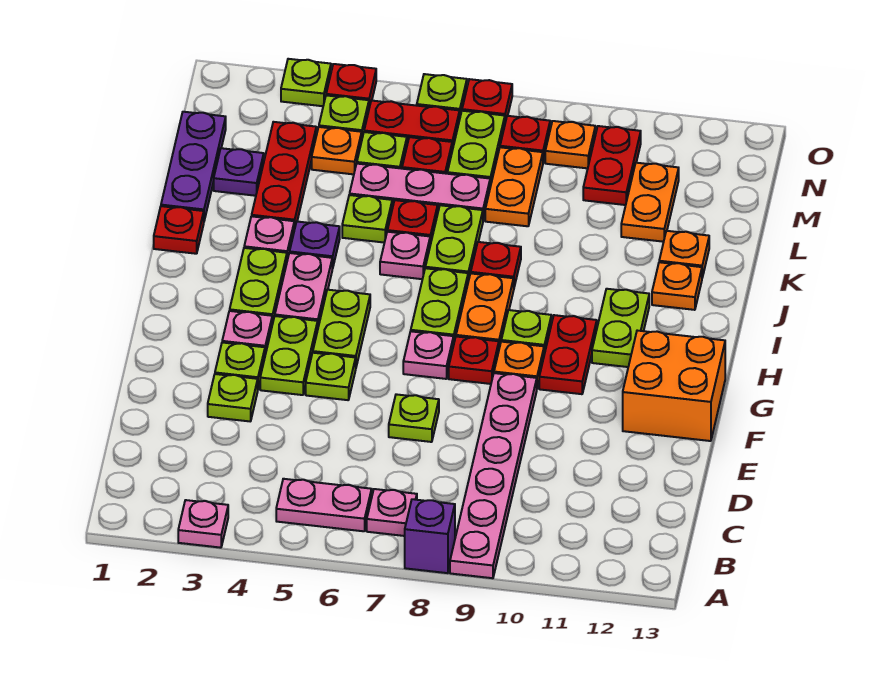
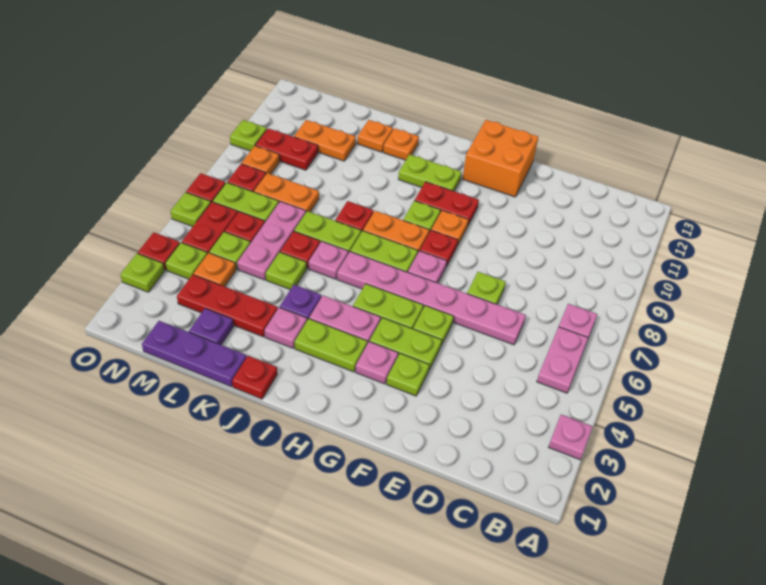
purple 1x1 brick [405,499,455,573] -> none
pink 1x6 plate [450,373,537,578] -> pink 1x6 plate moved to [337,252,526,345]
lime 1x1 plate [208,374,258,421] -> lime 1x1 plate moved to [230,120,267,151]

